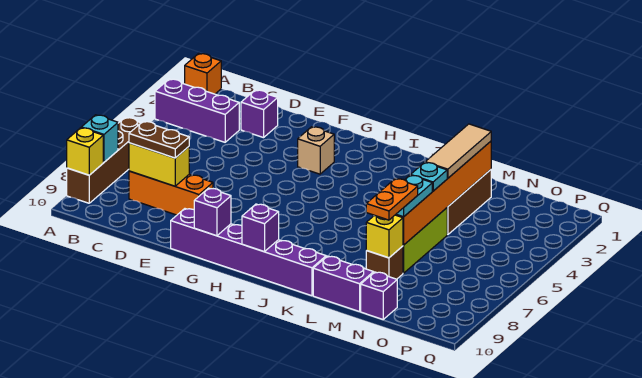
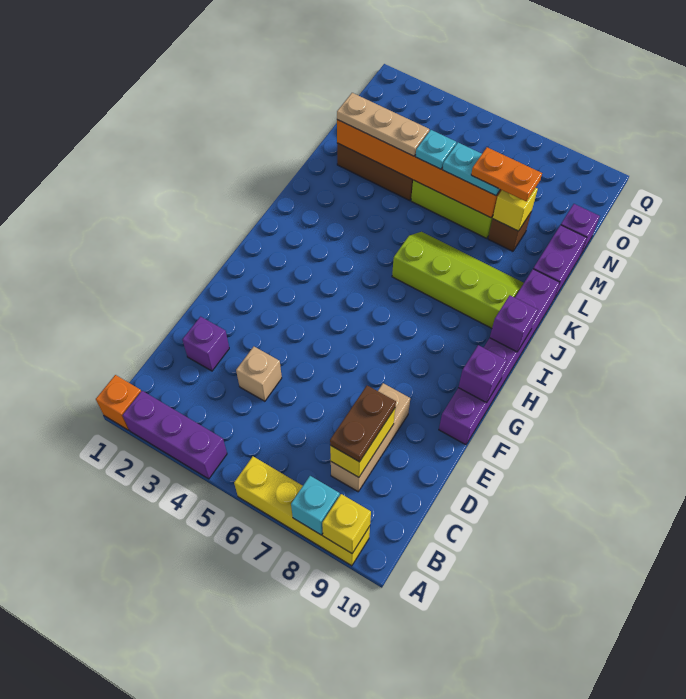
purple 1x3 brick [155,79,239,142] -> purple 1x3 brick turned to [123,391,227,479]
brown 1x4 brick [67,118,140,203] -> yellow 1x4 brick [234,457,370,566]
orange 1x3 brick [129,171,213,215] -> tan 1x3 brick [331,383,410,492]
tan 1x1 brick [298,127,334,174] -> tan 1x1 brick moved to [236,347,282,401]
none -> lime 2x4 slope [392,232,524,328]
tan 1x3 tile [425,124,491,178] -> tan 1x3 plate [337,93,429,156]

